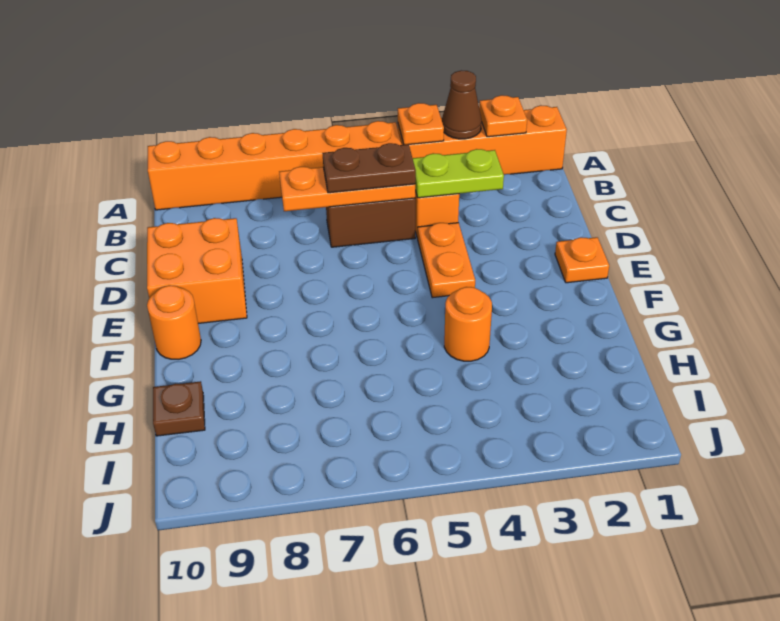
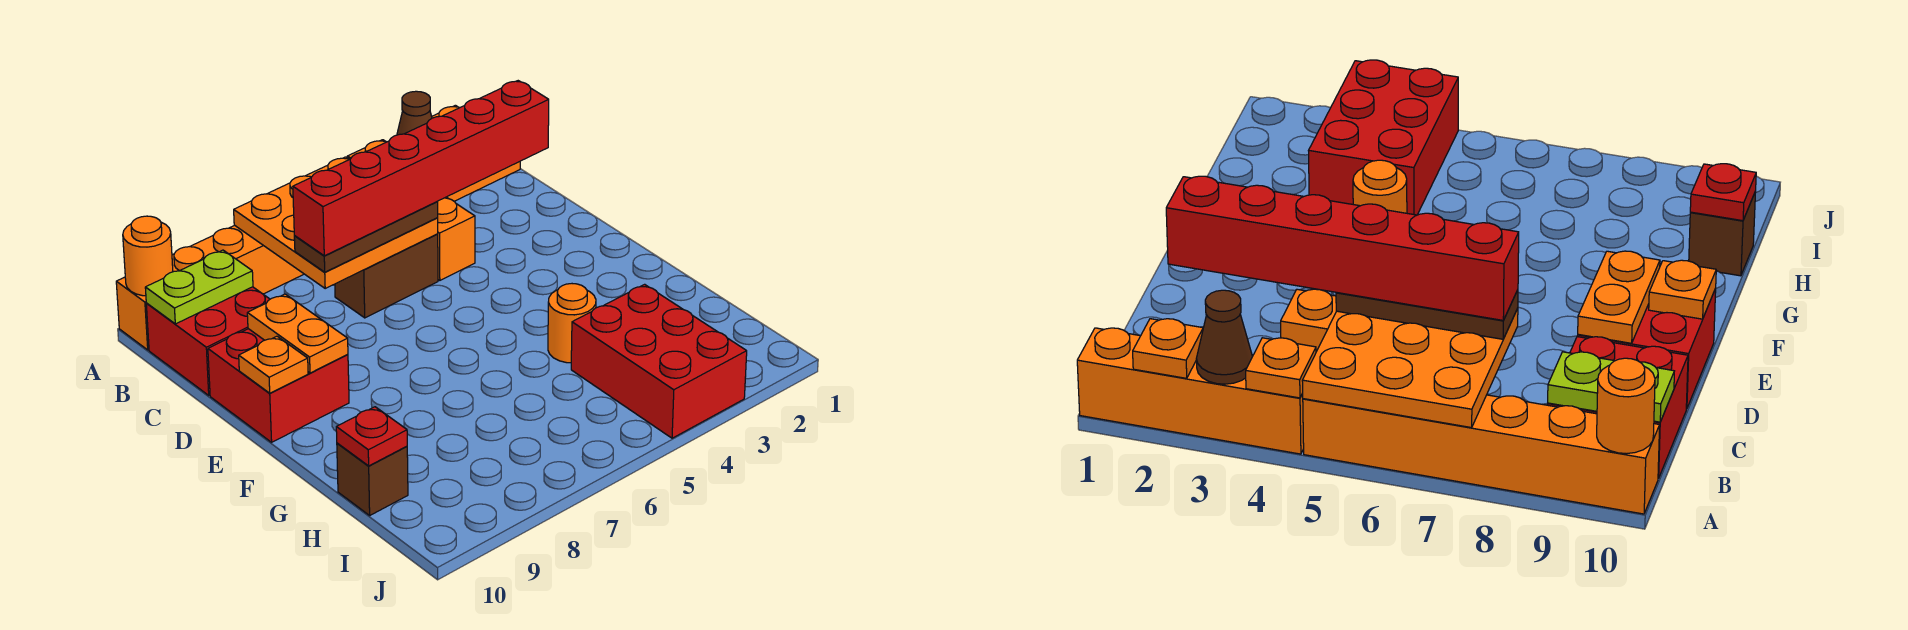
none -> red 2x2 brick [146,287,270,395]
none -> red 1x6 brick [293,81,549,256]
lime 1x2 plate [413,149,504,198] -> lime 1x2 plate moved to [145,250,253,324]
orange 1x3 plate [279,167,415,211] -> orange 3x3 plate [234,157,438,288]
brown 1x2 plate [322,143,416,193] -> brown 1x3 plate [294,202,438,272]
orange 1x2 plate [418,223,475,298] -> orange 1x2 plate moved to [247,294,348,373]
orange 2x2 brick [147,218,247,323] -> red 2x2 brick [208,329,349,442]
orange 1x1 plate [555,237,609,283] -> orange 1x1 plate moved to [239,336,308,393]
orange 1x1 round brick [147,285,201,359] -> orange 1x1 round brick moved to [123,216,173,296]
none -> red 2x3 brick [571,284,747,438]
brown 1x1 plate [153,381,205,436] -> brown 1x1 brick [337,443,408,515]
none -> red 1x1 plate [336,407,407,466]

